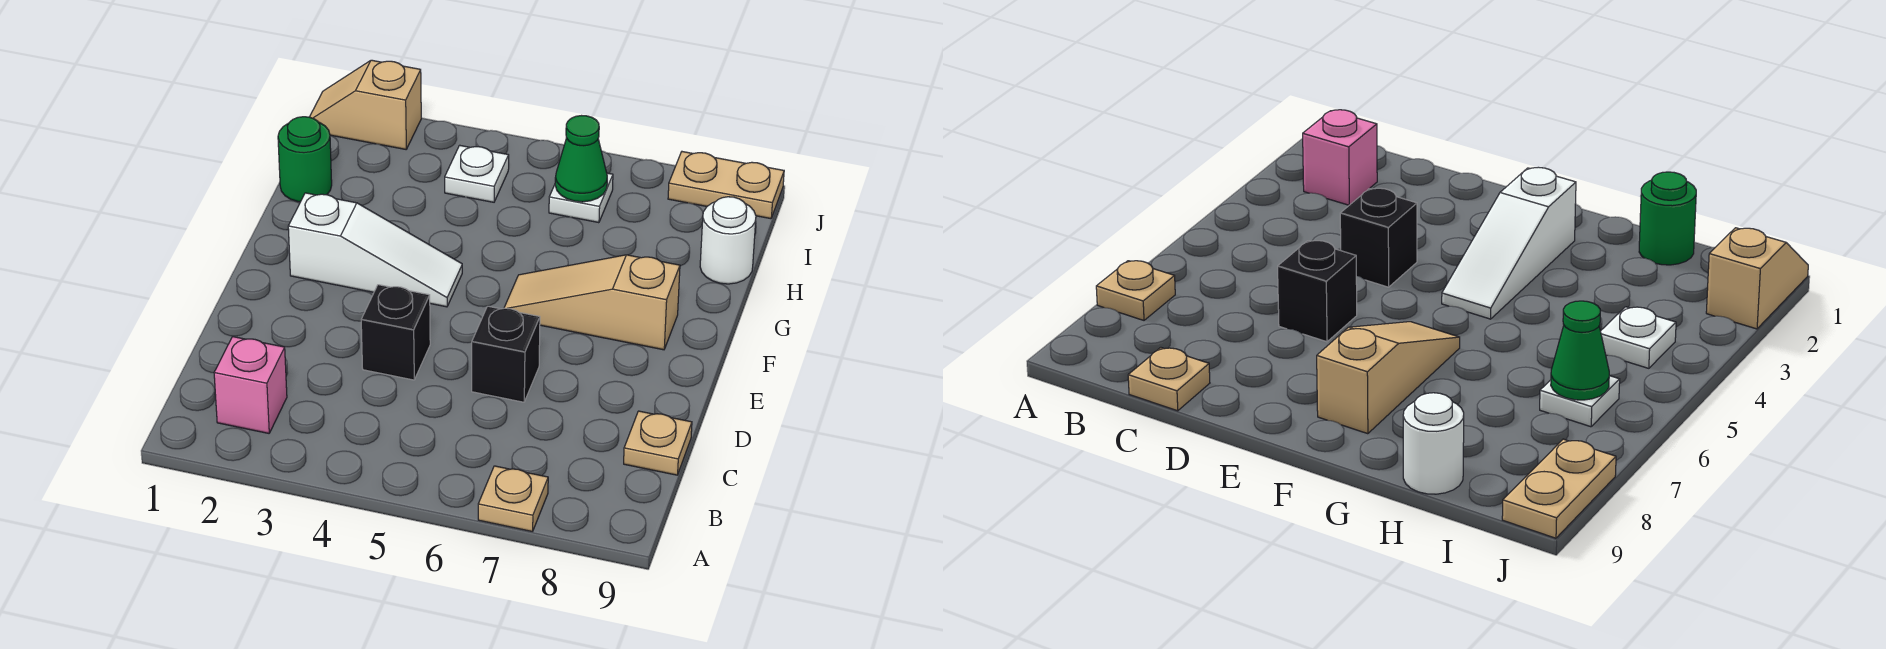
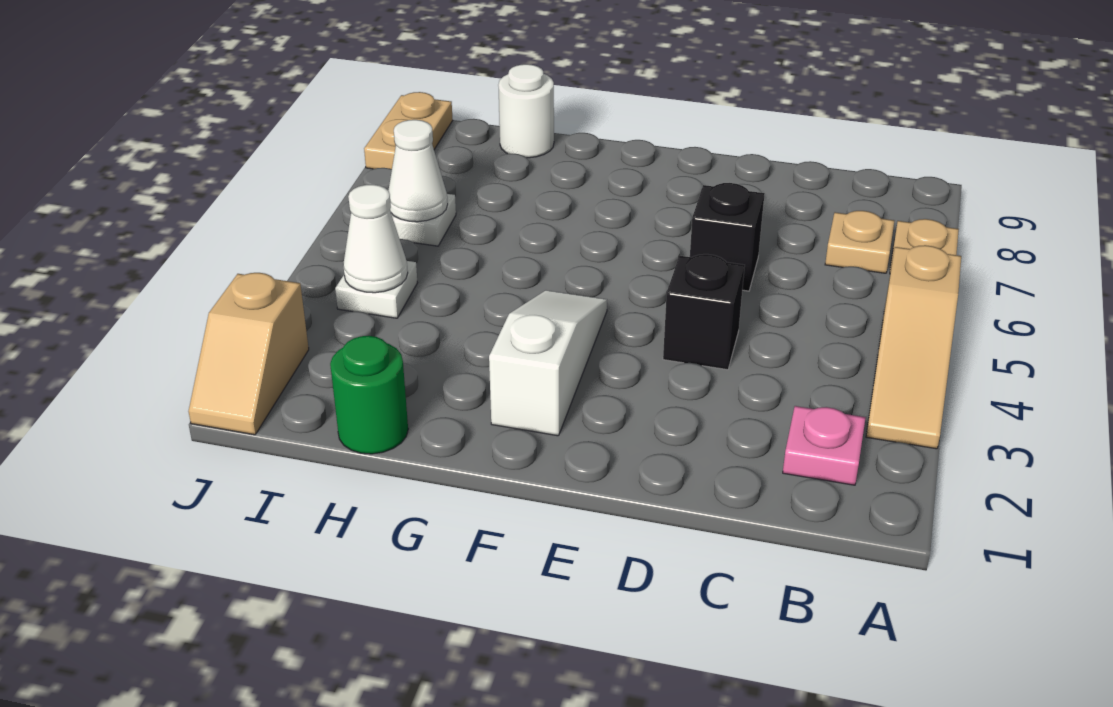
pink 1x1 brick [214,337,287,433] -> pink 1x1 plate [783,406,866,485]
tan 1x1 plate [624,411,692,475] -> tan 1x1 plate moved to [825,211,894,273]
tan 1x3 slope [504,255,680,350] -> tan 1x3 slope moved to [866,245,961,449]
none -> white 1x1 cone [343,185,408,293]
green 1x1 cone [555,116,607,202] -> white 1x1 cone [388,120,448,222]

